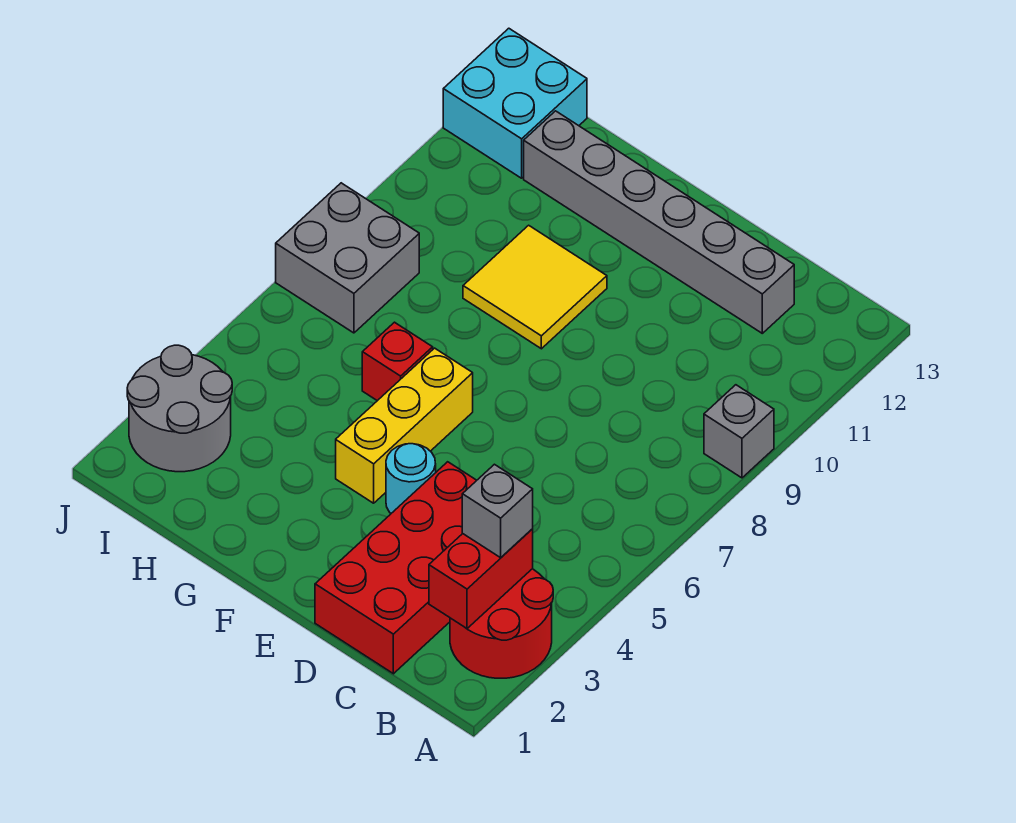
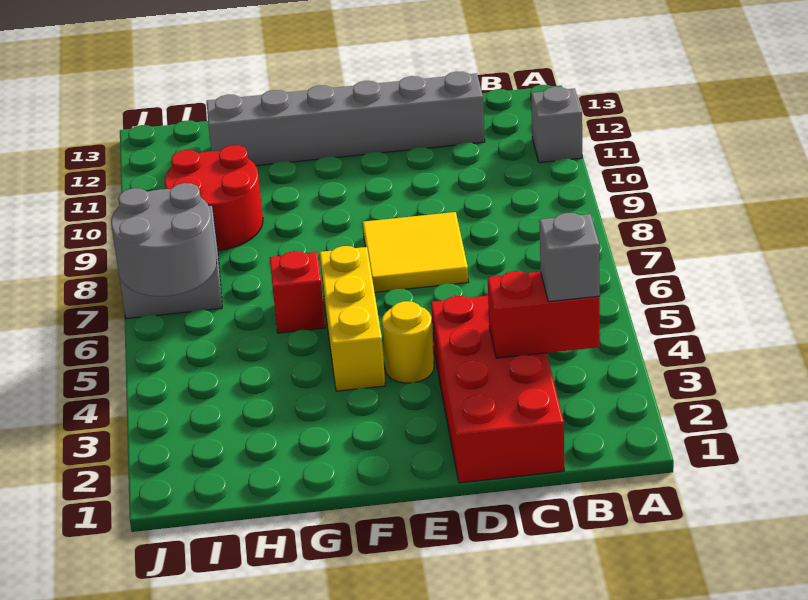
red 2x2 round brick [450,569,553,678] -> red 2x2 round brick moved to [165,145,263,250]
grey 1x1 brick [704,385,774,478] -> grey 1x1 brick moved to [531,87,582,163]
red 1x2 brick [429,529,533,629] -> red 1x2 brick turned to [488,271,600,358]
cyan 1x1 round brick [386,444,436,513] -> yellow 1x1 round brick [382,301,434,383]
yellow 2x2 tile [463,225,607,349] -> yellow 2x2 tile moved to [363,212,468,292]
grey 2x2 round brick [127,345,232,472] -> grey 2x2 round brick moved to [111,183,217,296]
cyan 2x2 brick [443,28,587,178] -> none

